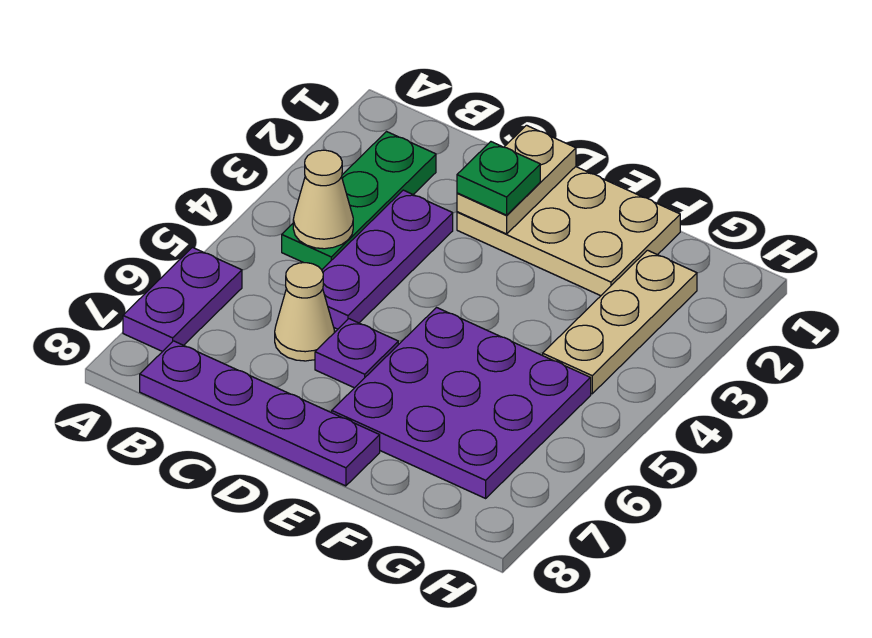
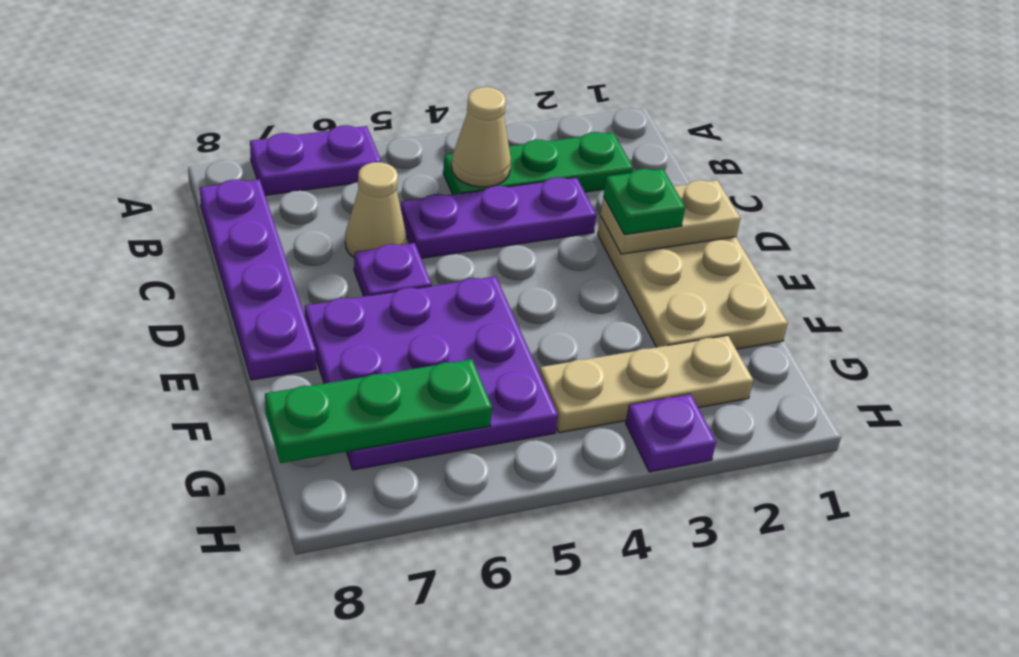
none -> green 1x3 plate [265,359,492,463]
none -> purple 1x1 plate [626,394,716,472]

